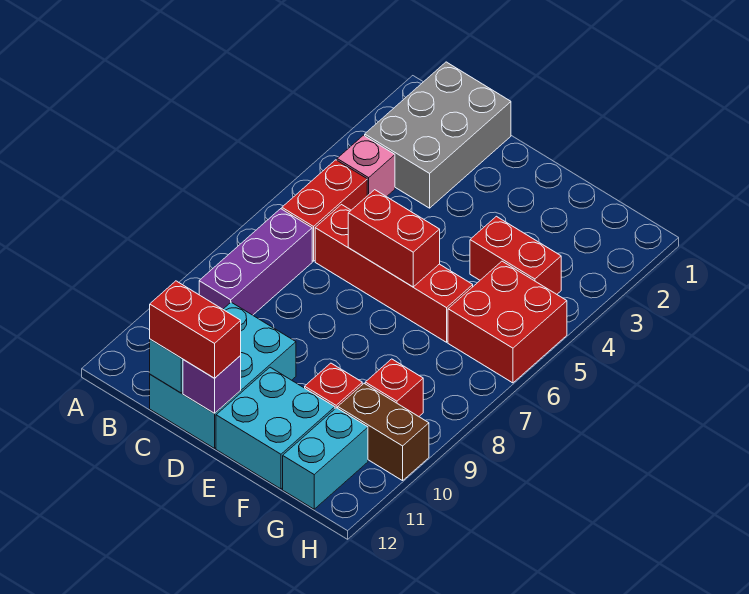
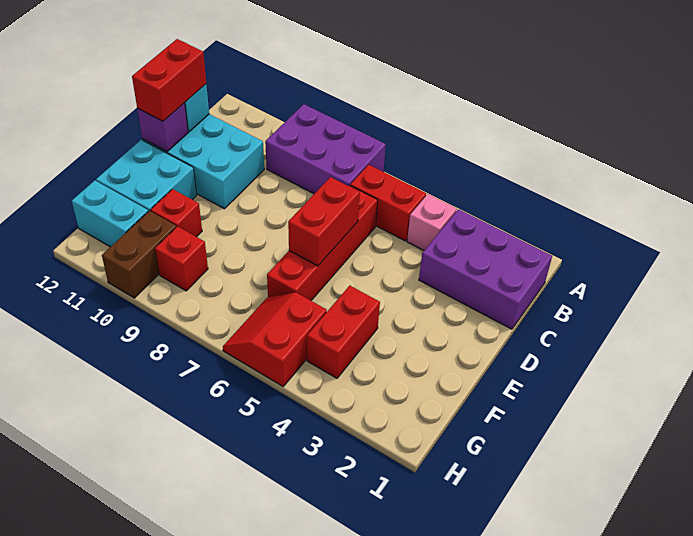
grey 2x3 brick [365,62,511,208] -> purple 2x3 brick [419,209,552,329]
purple 1x3 brick [199,209,312,315] -> purple 2x3 brick [265,104,386,194]
red 2x2 brick [448,261,567,383] -> red 2x2 slope [223,292,327,386]

